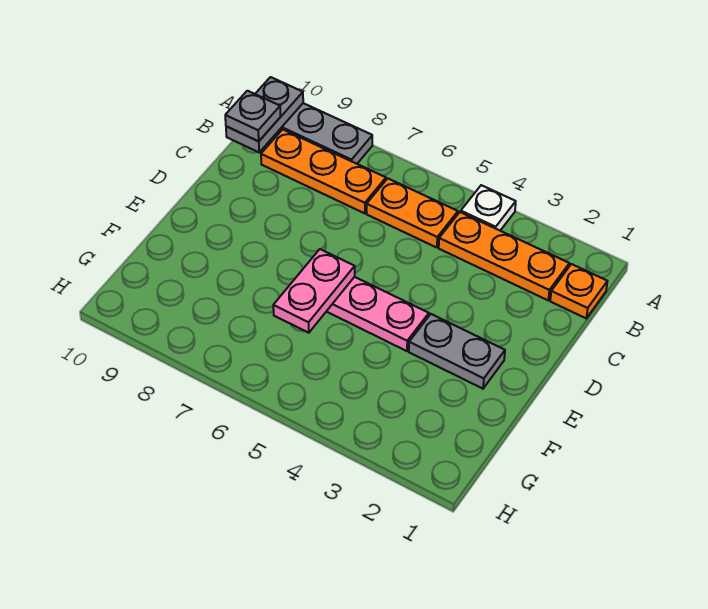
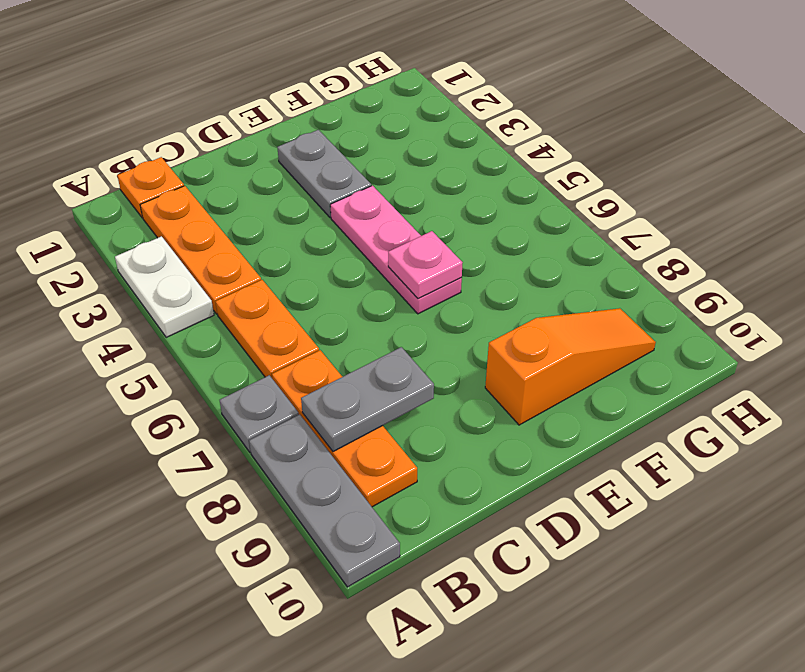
white 1x1 plate [461,185,516,230] -> white 1x2 plate [115,236,214,337]
grey 1x2 plate [226,77,303,152] -> grey 1x2 plate moved to [301,347,434,452]
grey 1x1 plate [225,91,281,141] -> grey 1x1 plate moved to [220,375,299,452]
pink 1x2 plate [273,249,355,333] -> pink 1x1 plate [388,231,463,299]
none -> orange 1x3 slope [485,308,656,425]

